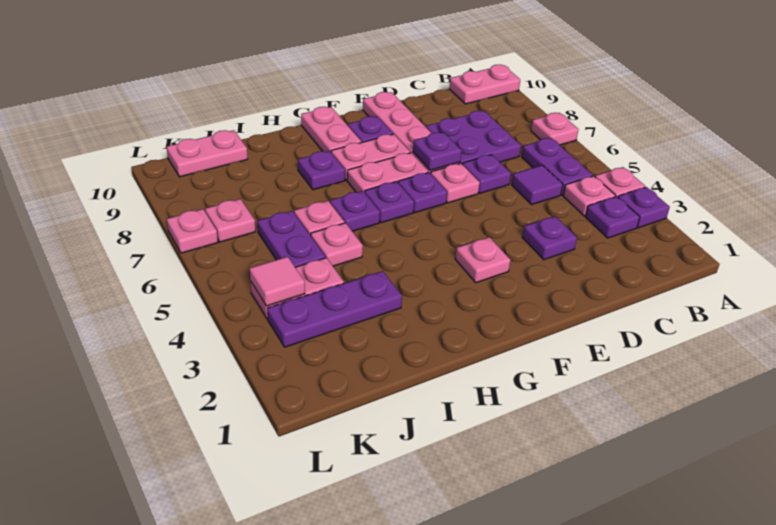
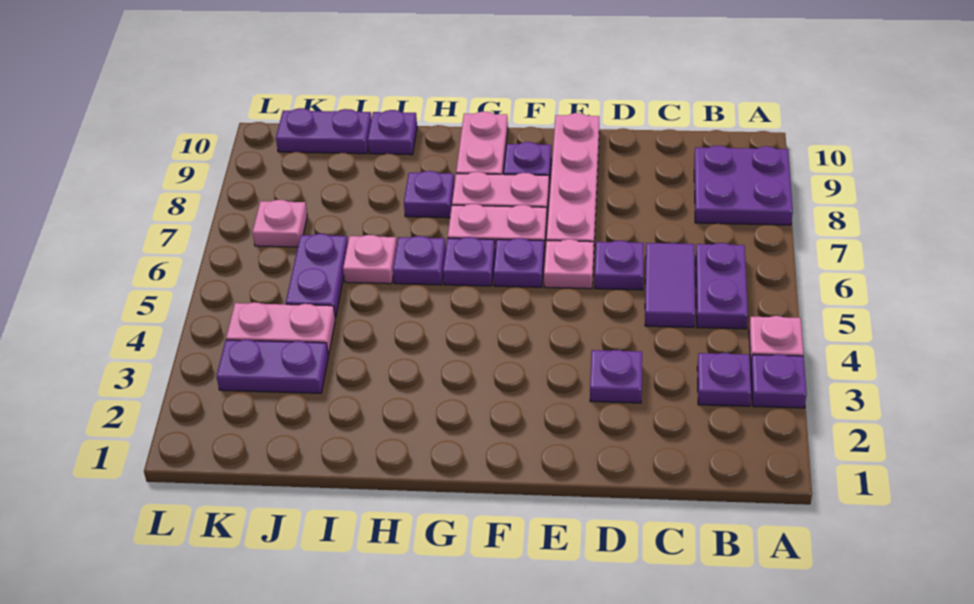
pink 1x1 plate [531,113,579,145] -> none
pink 1x2 plate [449,65,520,104] -> none
pink 1x1 plate [563,176,616,216] -> none
purple 1x1 tile [512,165,563,204] -> purple 1x2 tile [645,243,695,327]
purple 2x2 plate [426,111,521,164] -> purple 2x2 plate moved to [694,146,793,225]
purple 1x1 plate [413,132,462,170] -> purple 1x1 plate moved to [368,110,417,155]
pink 1x1 plate [455,237,510,283] -> none
purple 1x3 plate [267,271,402,347] -> purple 1x2 plate [217,340,328,393]
pink 1x1 plate [311,223,363,266] -> none
pink 1x2 plate [167,130,248,177] -> purple 1x2 plate [276,108,371,154]
pink 1x1 tile [250,257,305,306] -> none
pink 1x1 plate [167,209,218,253] -> none

